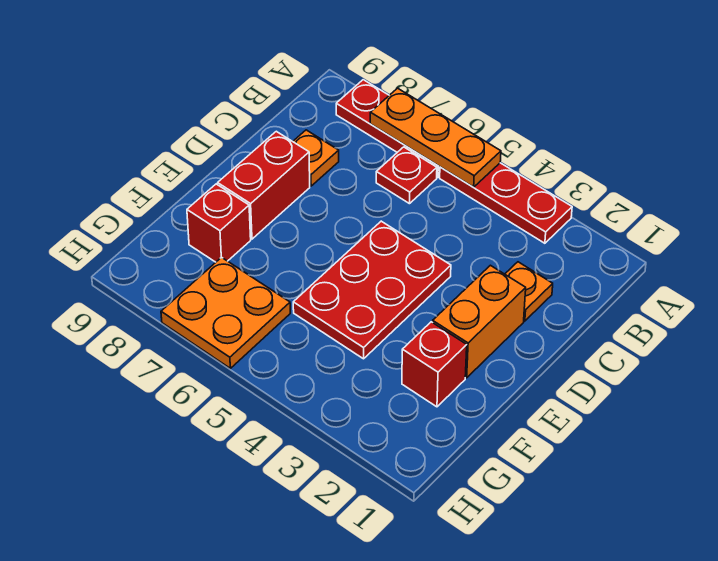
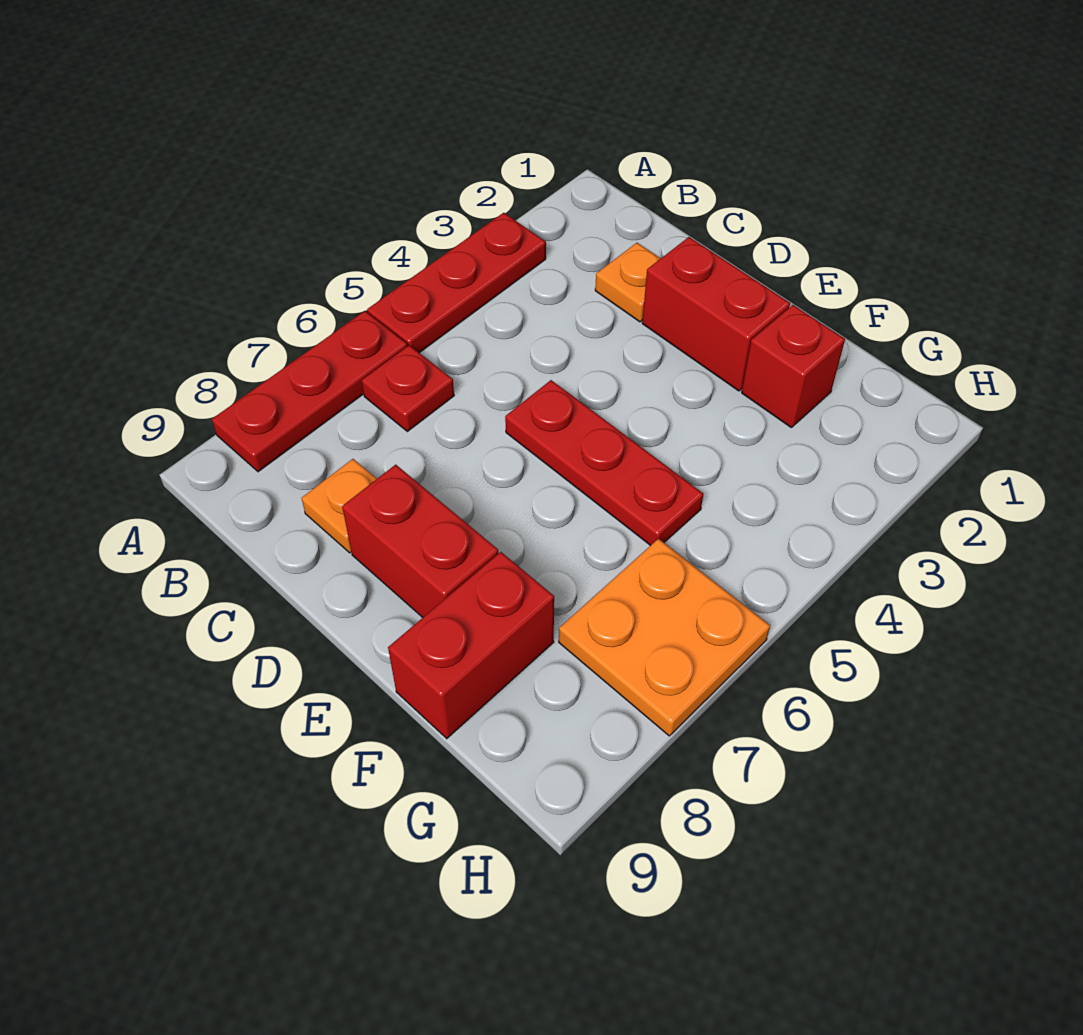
orange 1x3 plate [370,88,501,187] -> none
orange 1x2 brick [433,265,526,378] -> red 1x2 brick [642,237,790,391]
red 2x3 plate [293,221,451,359] -> red 1x3 plate [505,380,703,546]
red 1x1 brick [187,184,251,262] -> red 1x2 brick [388,552,554,739]

